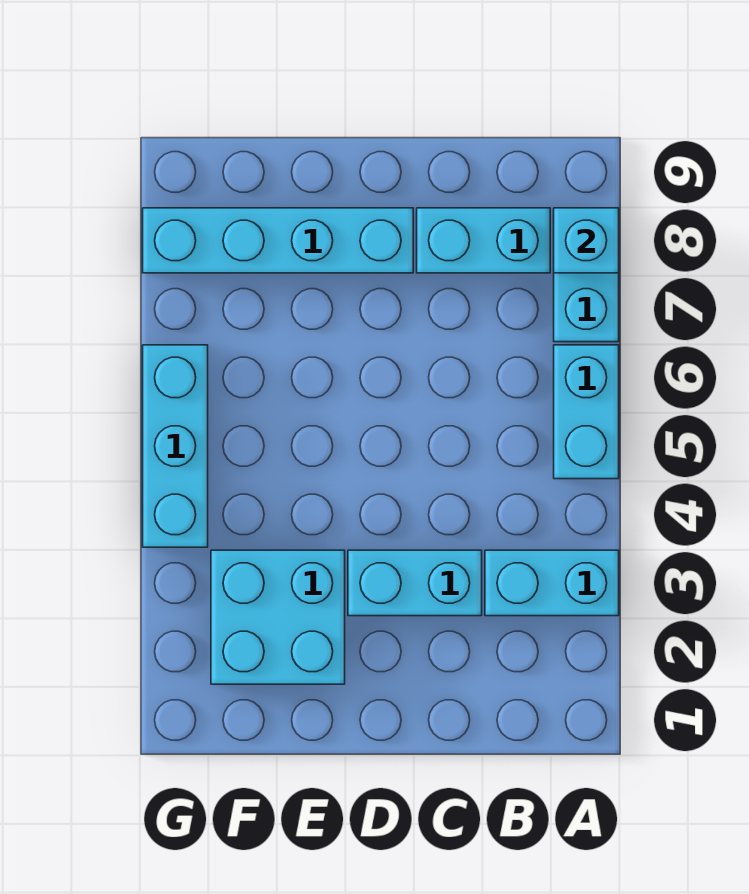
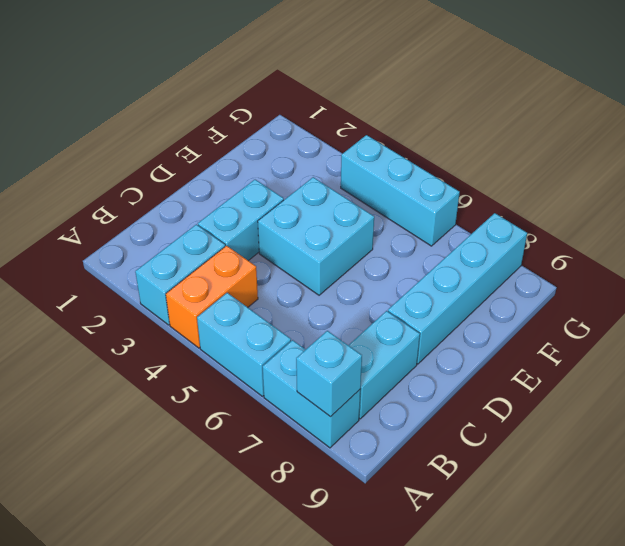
none -> orange 1x2 brick [166,246,258,348]
cyan 2x2 brick [211,550,345,684] -> cyan 2x2 brick moved to [258,177,374,295]

